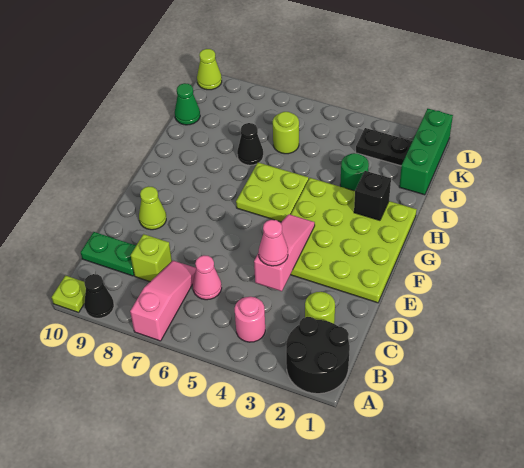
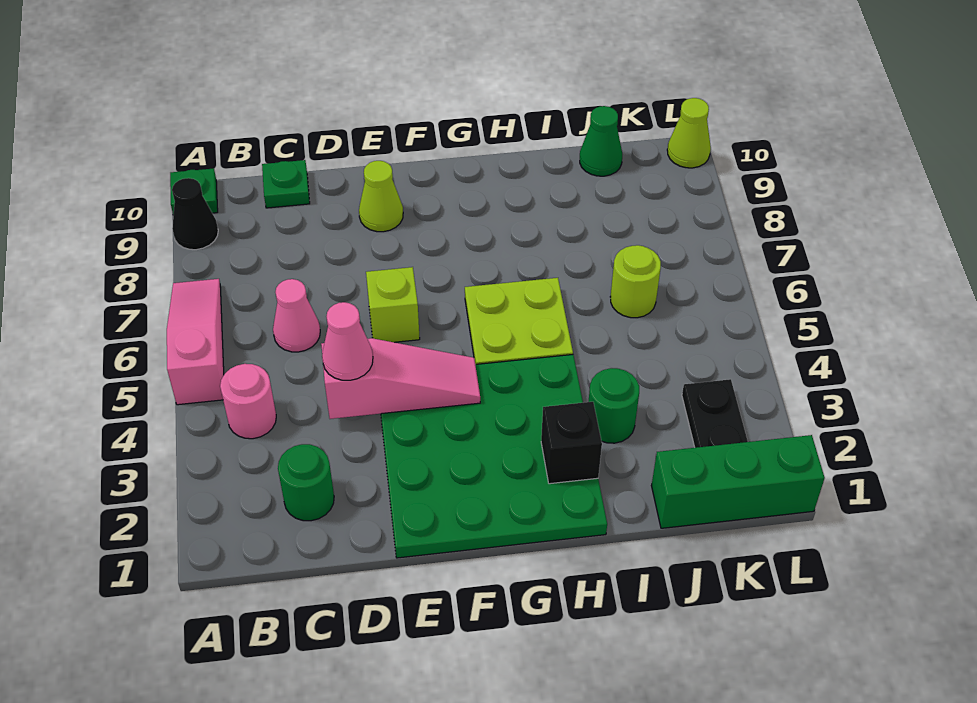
black 2x2 round brick [286,317,350,394] -> none
pink 1x3 slope [130,261,196,341] -> pink 1x3 slope turned to [167,279,224,405]
lime 1x1 plate [52,276,86,313] -> green 1x1 plate [170,168,218,215]
lime 1x1 round brick [305,292,335,323] -> green 1x1 round brick [278,444,334,521]
lime 1x1 brick [131,234,172,282] -> lime 1x1 brick moved to [366,267,420,342]
green 1x2 plate [81,232,136,276] -> green 1x1 plate [262,160,310,208]
lime 4x4 plate [290,178,417,303] -> green 4x4 plate [381,355,607,558]
black 1x1 cone [237,123,263,165] -> none

